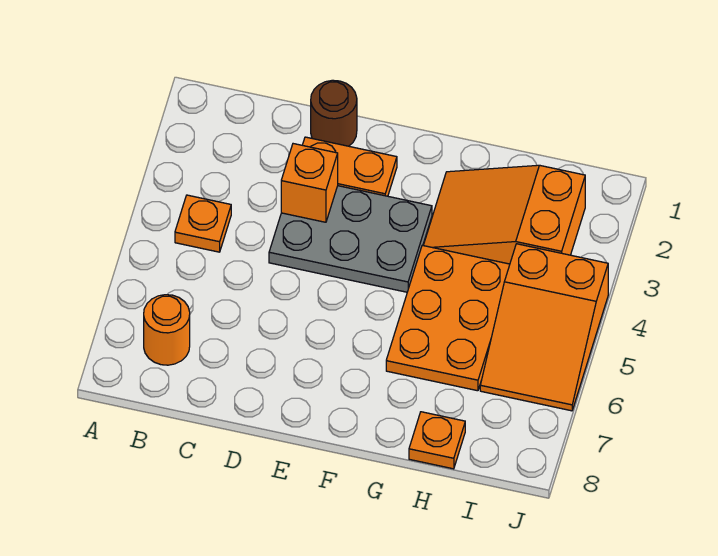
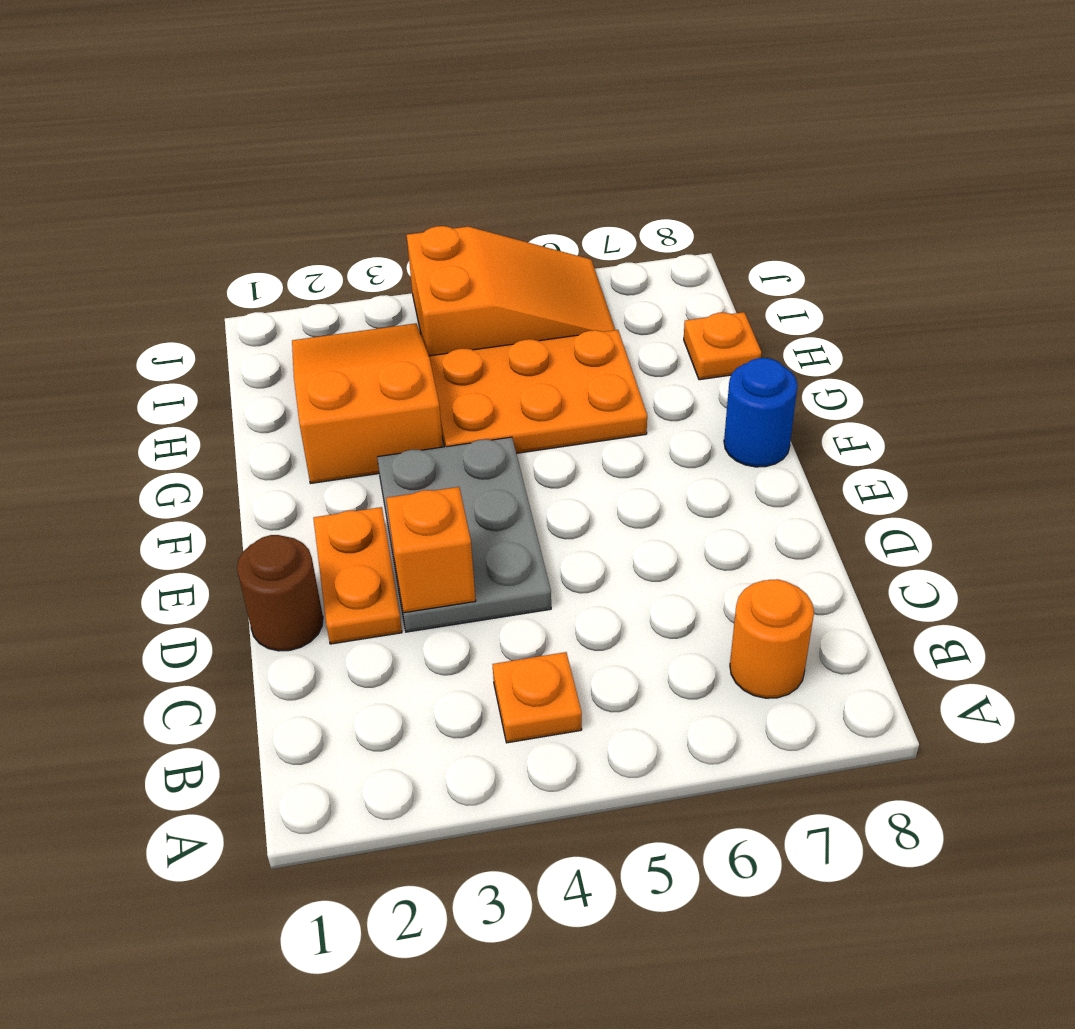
none -> blue 1x1 round brick [724,358,797,467]
orange 2x3 slope [423,165,585,264] -> orange 2x3 slope turned to [292,323,443,484]

